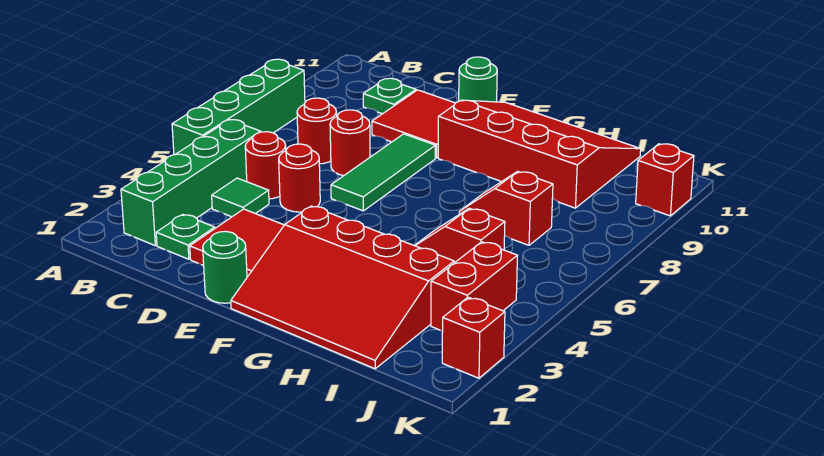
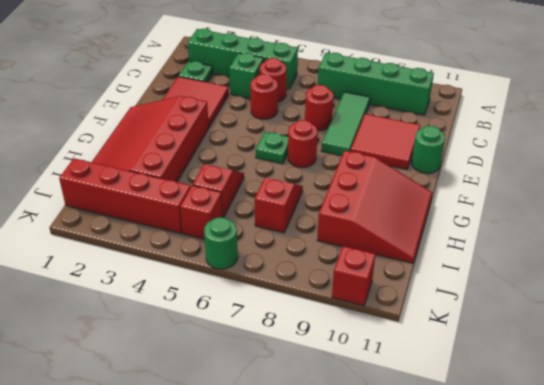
green 1x4 brick [172,59,305,155] -> green 1x4 brick moved to [318,53,434,115]
green 1x1 tile [212,178,269,217] -> green 1x1 brick [229,53,263,99]
red 1x1 round brick [297,98,337,164] -> red 1x1 round brick moved to [288,120,318,168]
green 1x1 plate [363,78,416,114] -> green 1x1 plate moved to [256,132,288,164]
green 1x1 round brick [203,231,247,303] -> green 1x1 round brick moved to [204,217,238,269]
green 1x3 tile [331,134,436,211] -> green 1x3 tile turned to [321,92,370,156]
red 3x4 slope [438,100,641,208] -> red 3x3 slope [317,151,432,263]
red 1x2 brick [431,242,517,331] -> red 1x4 brick [59,158,191,233]
red 1x1 brick [442,297,505,378] -> red 1x1 brick moved to [180,185,223,239]

